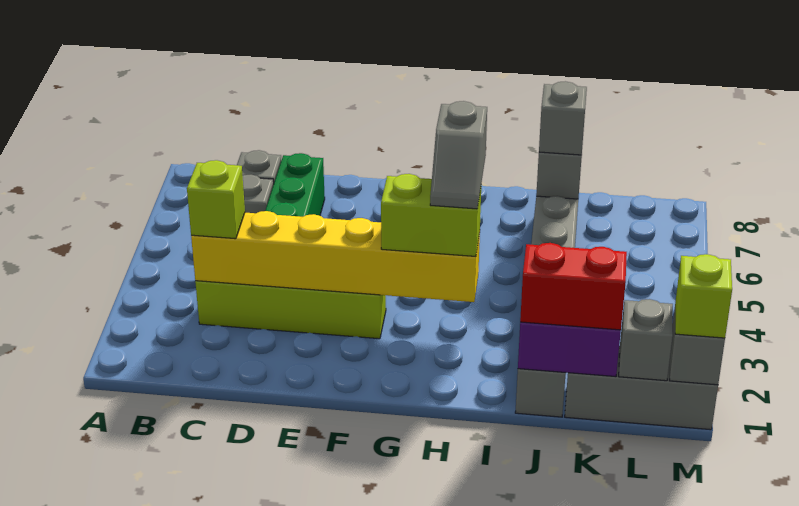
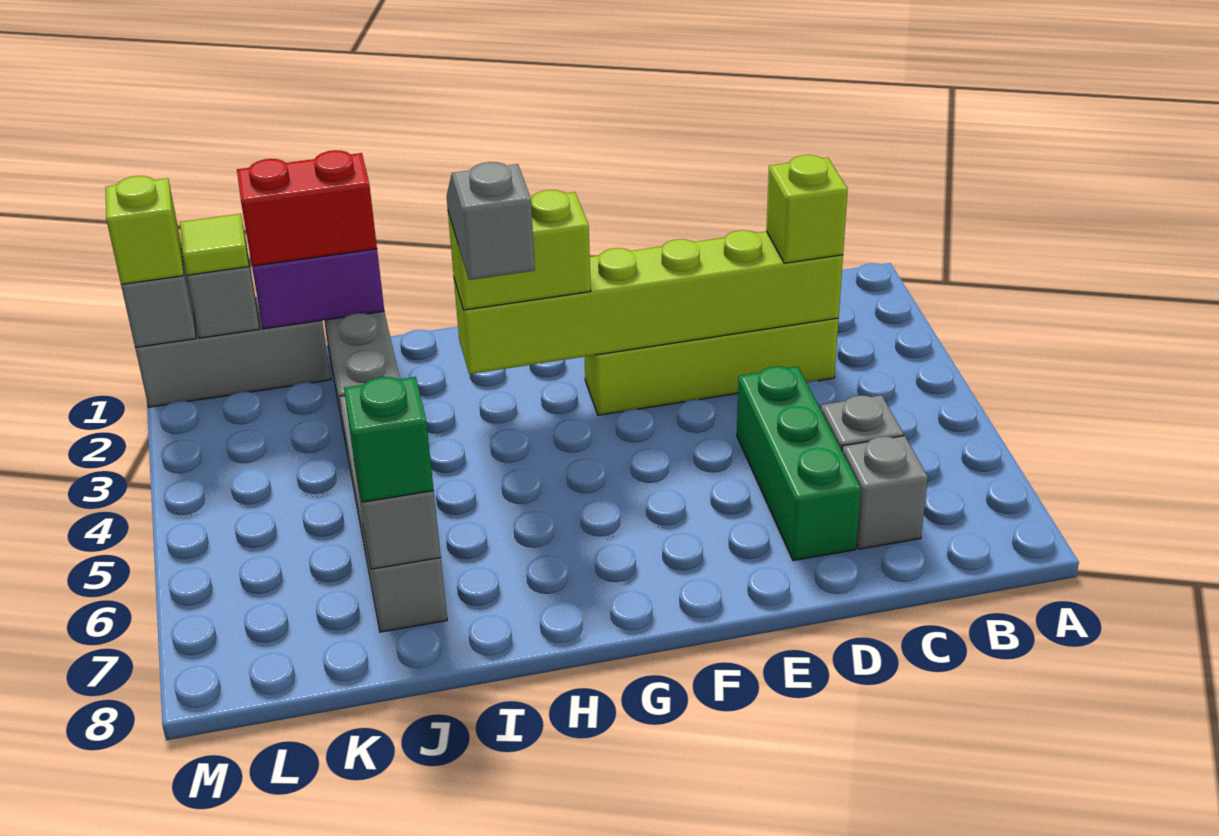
yellow 1x6 brick [191,211,480,302] -> lime 1x6 brick [454,230,843,374]
grey 1x1 brick [539,81,587,155] -> green 1x1 brick [344,377,434,502]
none -> lime 1x1 tile [180,214,249,275]

